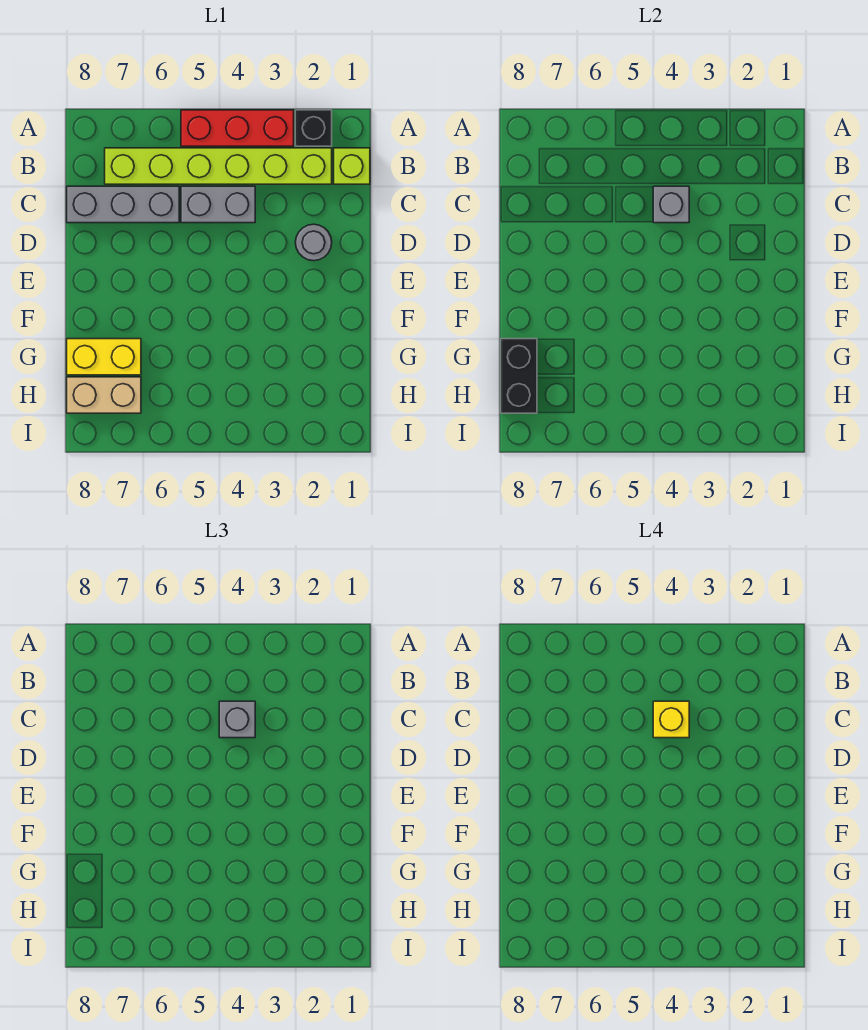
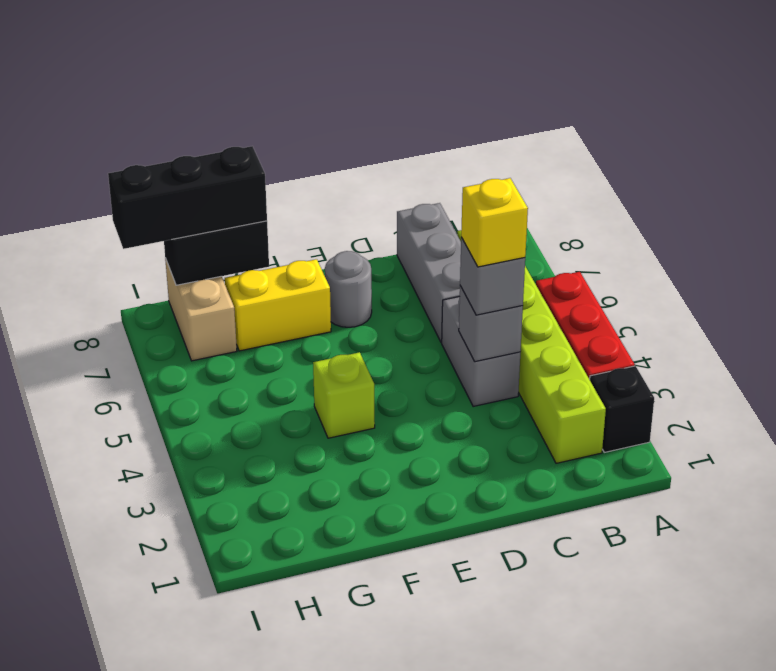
lime 1x1 brick [334,148,370,184] -> lime 1x1 brick moved to [313,352,375,438]
grey 1x1 round brick [295,224,332,261] -> grey 1x1 round brick moved to [325,251,372,327]
yellow 1x2 brick [67,339,141,375] -> yellow 1x2 brick turned to [225,259,331,351]
none -> black 1x3 brick [108,146,267,249]

